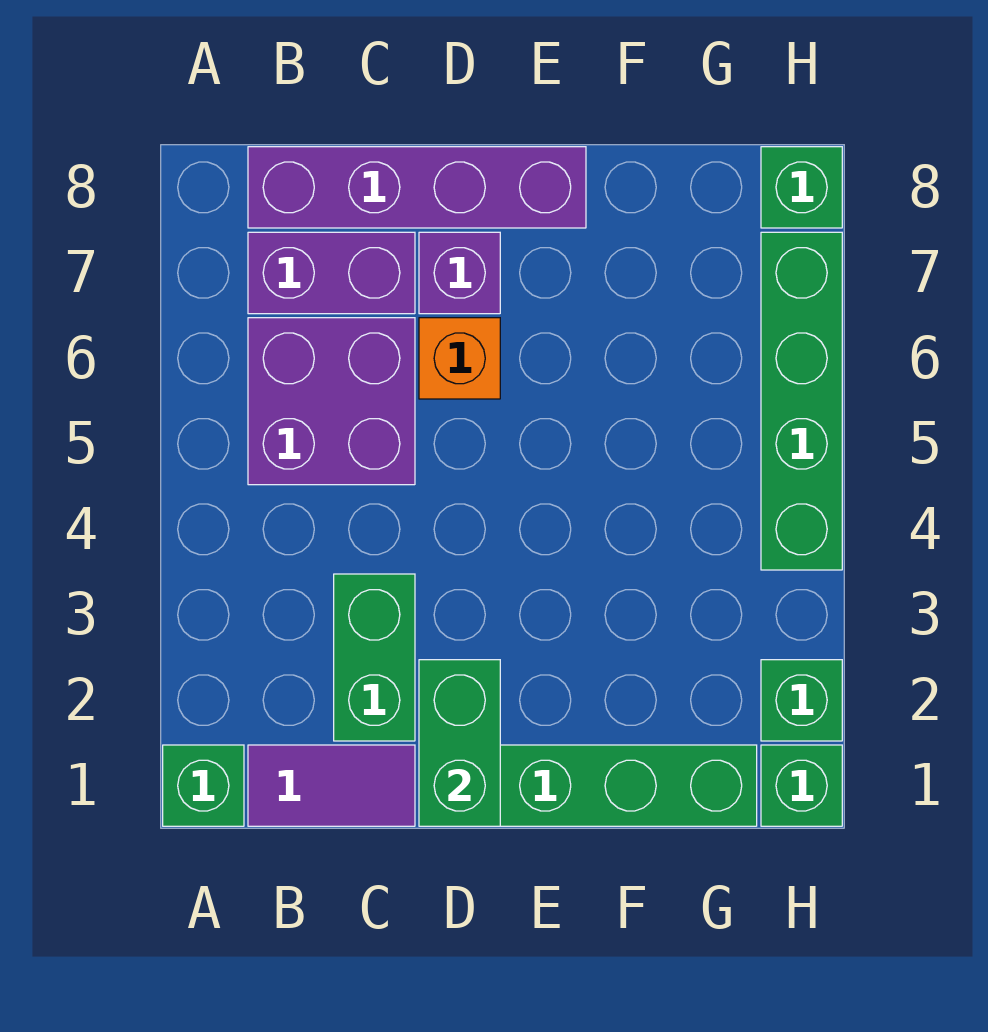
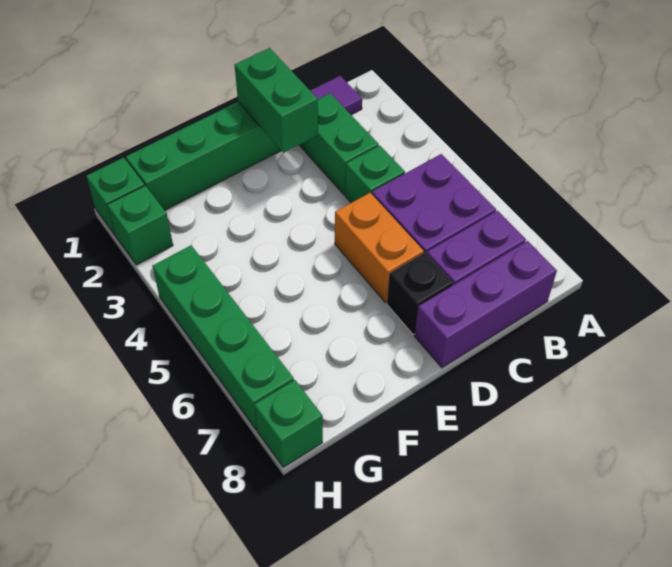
green 1x1 brick [163,745,244,826] -> green 1x1 brick moved to [345,146,405,203]
purple 1x4 brick [248,147,586,228] -> purple 1x3 brick [415,241,557,368]
orange 1x1 brick [419,318,500,399] -> orange 1x2 brick [335,193,424,302]
purple 1x1 brick [419,232,500,314] -> black 1x1 brick [387,253,453,335]

